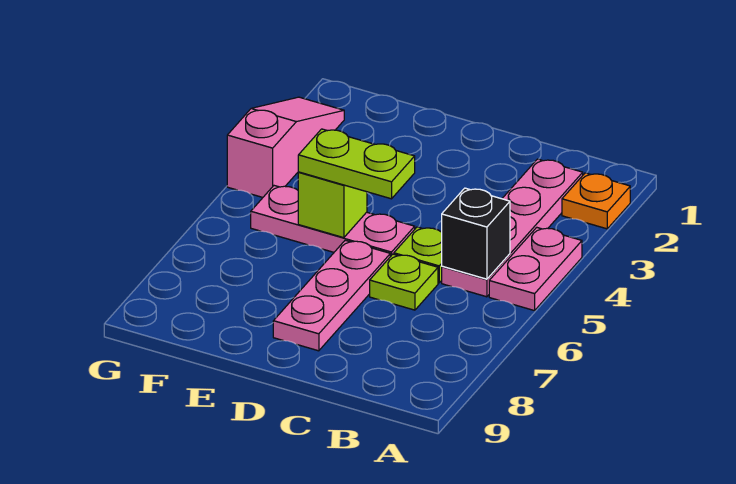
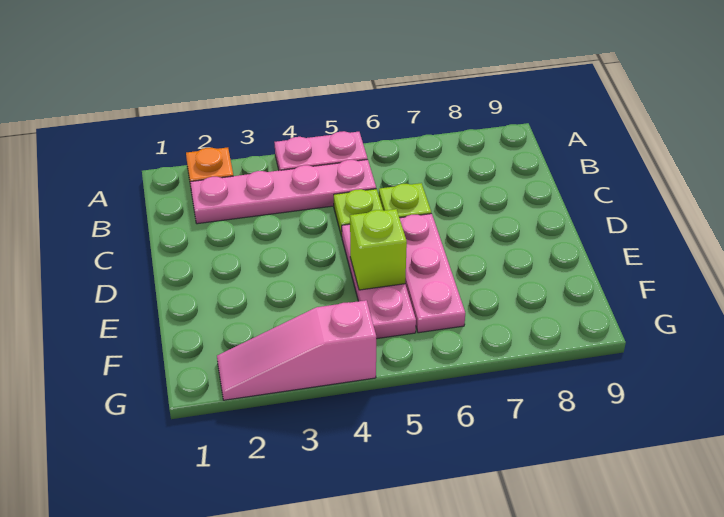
black 1x1 brick [442,188,510,279] -> none
lime 1x2 plate [298,129,415,199] -> none
pink 1x3 plate [273,240,390,351] -> pink 1x3 plate turned to [400,214,465,333]

